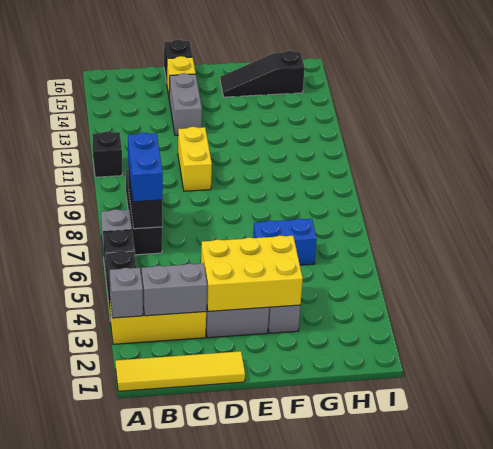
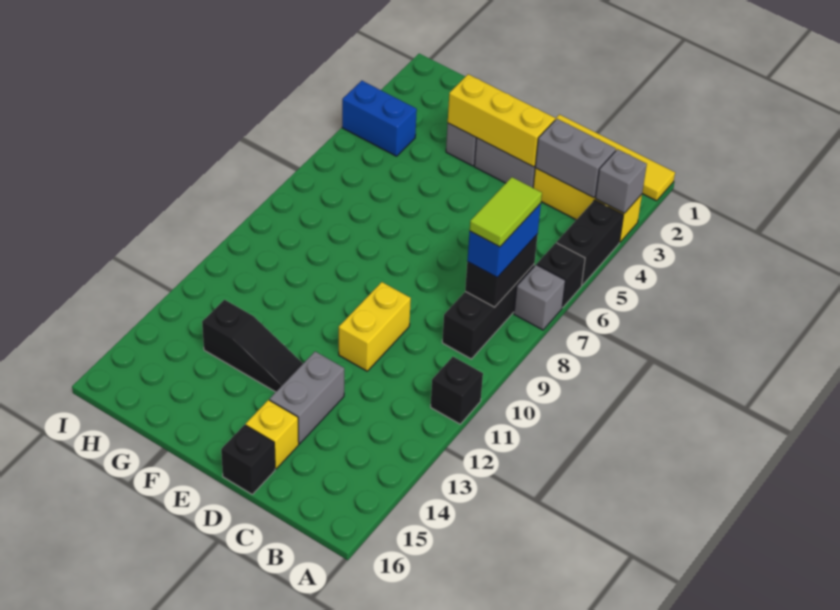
none -> lime 1x2 tile [470,177,542,247]
yellow 2x3 brick [201,236,303,311] -> yellow 1x3 brick [448,74,555,167]
blue 1x2 brick [253,219,317,265] -> blue 1x2 brick moved to [342,81,417,156]
black 1x3 slope [220,51,305,97] -> black 1x3 slope moved to [202,300,303,392]

